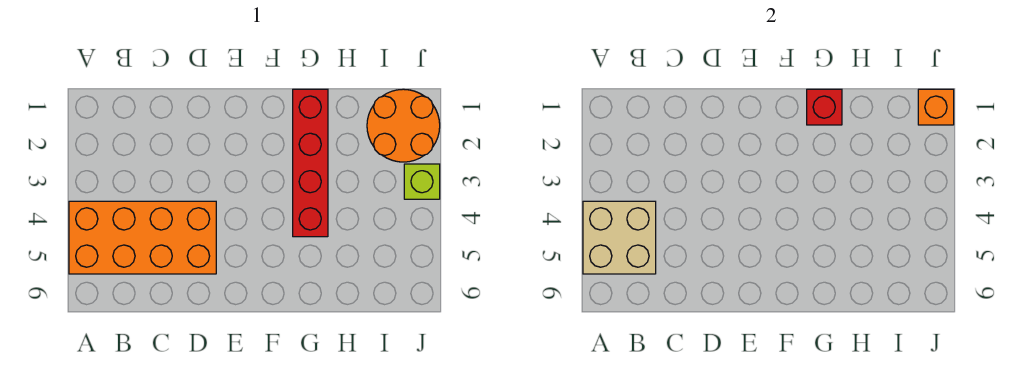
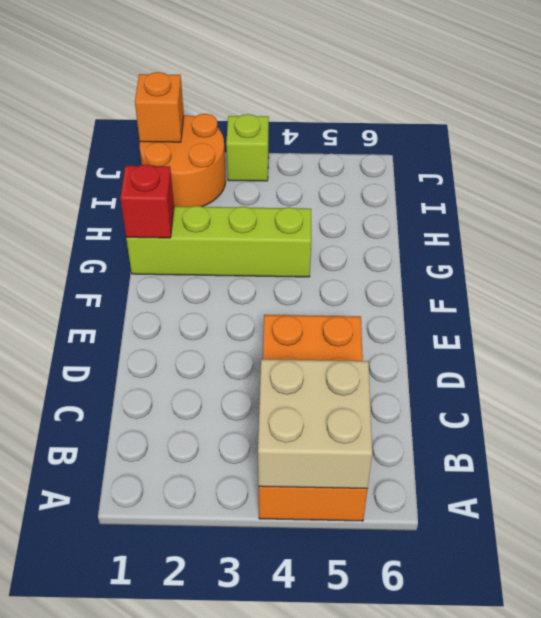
red 1x4 brick [293,89,328,237] -> lime 1x4 brick [126,206,311,277]

